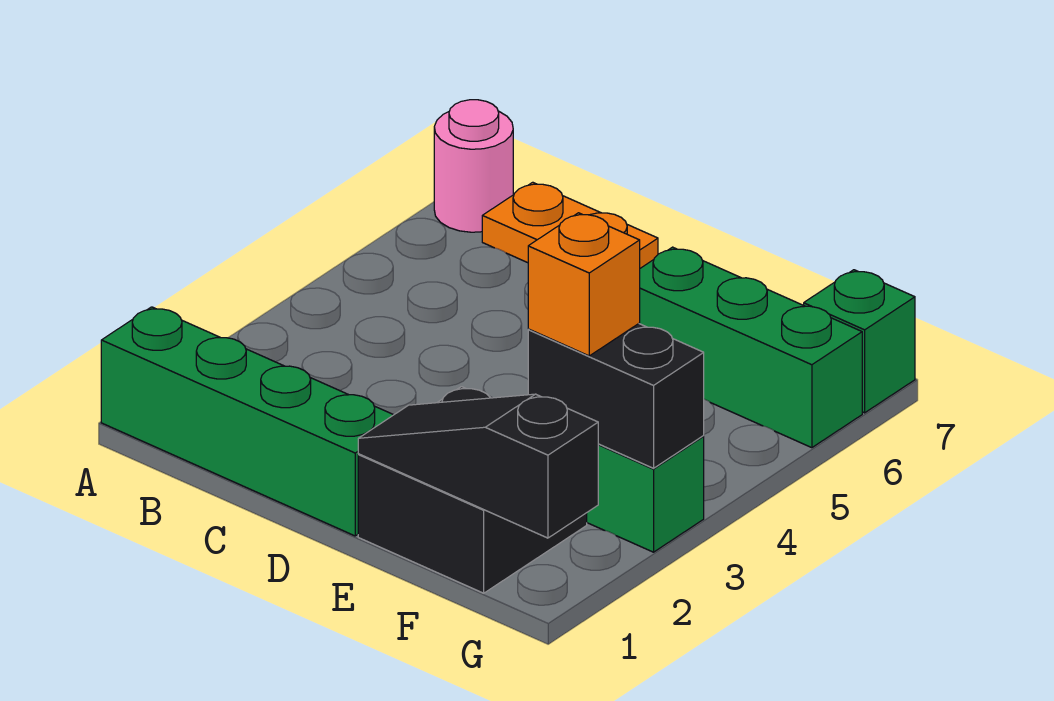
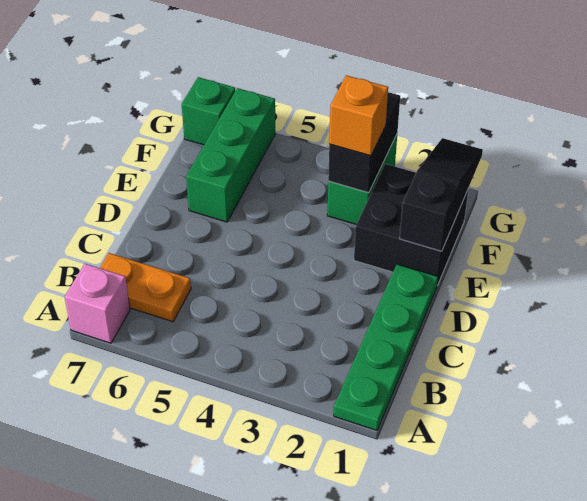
green 1x4 brick [101,307,393,536] -> green 1x4 plate [334,264,438,430]
pink 1x1 round brick [434,100,513,232] -> pink 1x1 brick [65,264,130,343]
orange 1x2 plate [482,182,658,268] -> orange 1x2 plate turned to [100,253,191,322]
black 1x3 slope [358,394,598,538] -> black 1x3 slope turned to [399,138,483,251]

